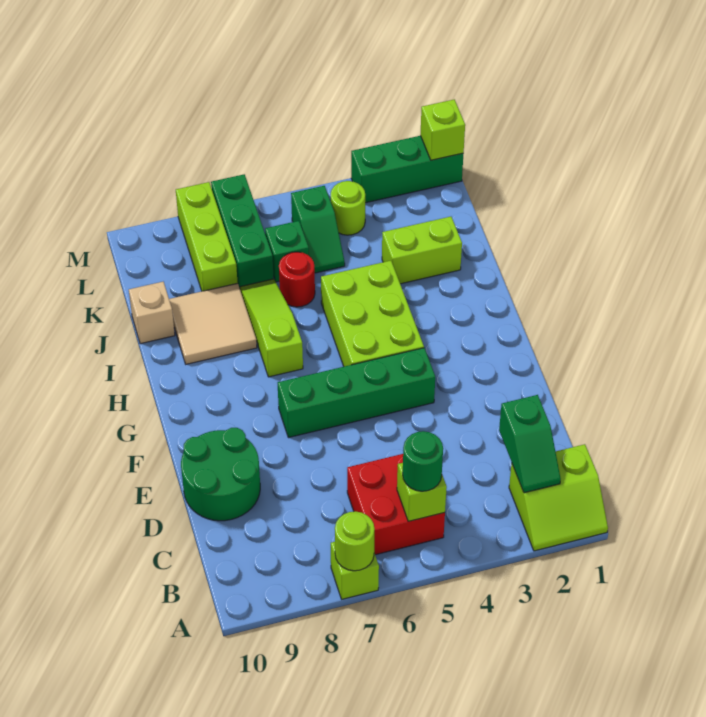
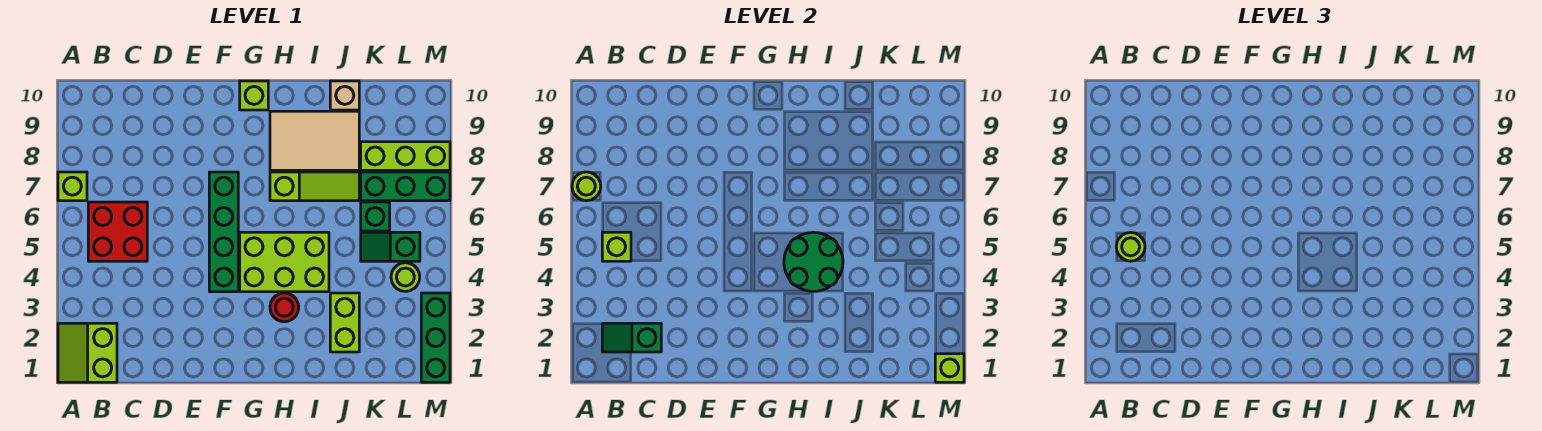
green 1x1 round brick [403,431,443,491] -> lime 1x1 round brick [1116,232,1145,261]
green 2x2 round brick [181,428,260,521] -> green 2x2 round brick moved to [784,232,843,291]
none -> lime 1x1 brick [240,81,268,110]
tan 2x2 tile [169,283,257,364] -> tan 2x3 tile [270,111,359,170]
red 1x1 round brick [279,252,315,307] -> red 1x1 round brick moved to [270,293,299,322]

